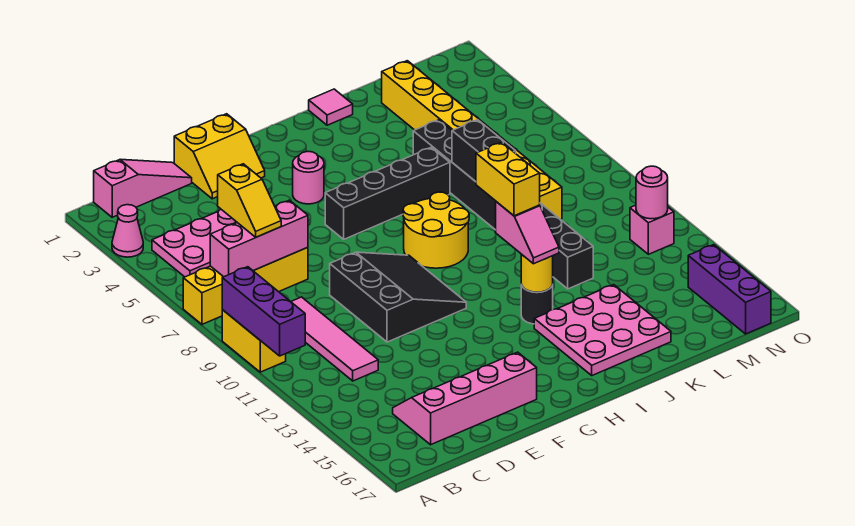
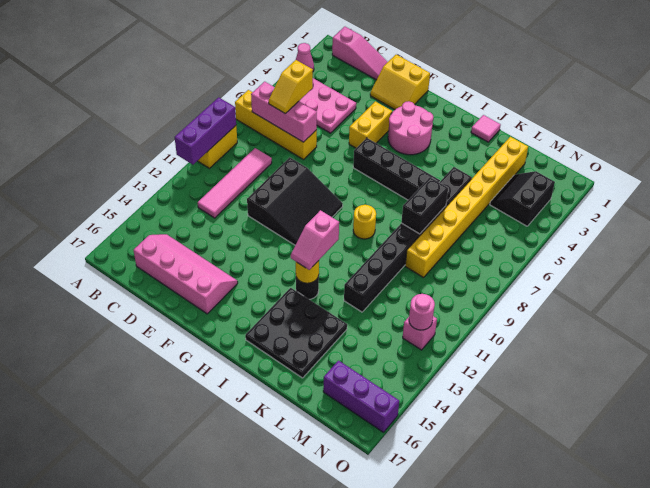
pink 1x1 round brick [293,151,324,204] -> pink 2x2 round brick [388,101,433,155]
yellow 2x2 round brick [403,192,469,268] -> yellow 1x1 round brick [353,205,376,239]
yellow 1x2 brick [476,142,540,216] -> yellow 1x2 brick moved to [349,101,392,148]
pink 3x3 plate [534,285,671,375] -> black 3x3 plate [245,288,347,378]
none -> black 2x2 slope [490,171,555,226]
purple 1x3 brick [688,245,771,334] -> purple 1x3 brick turned to [323,361,399,432]

